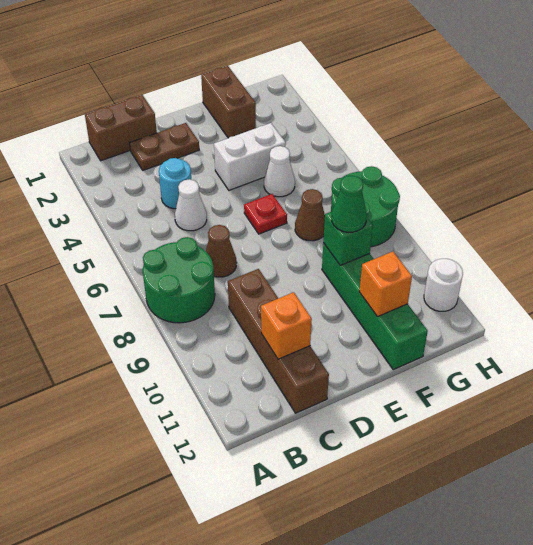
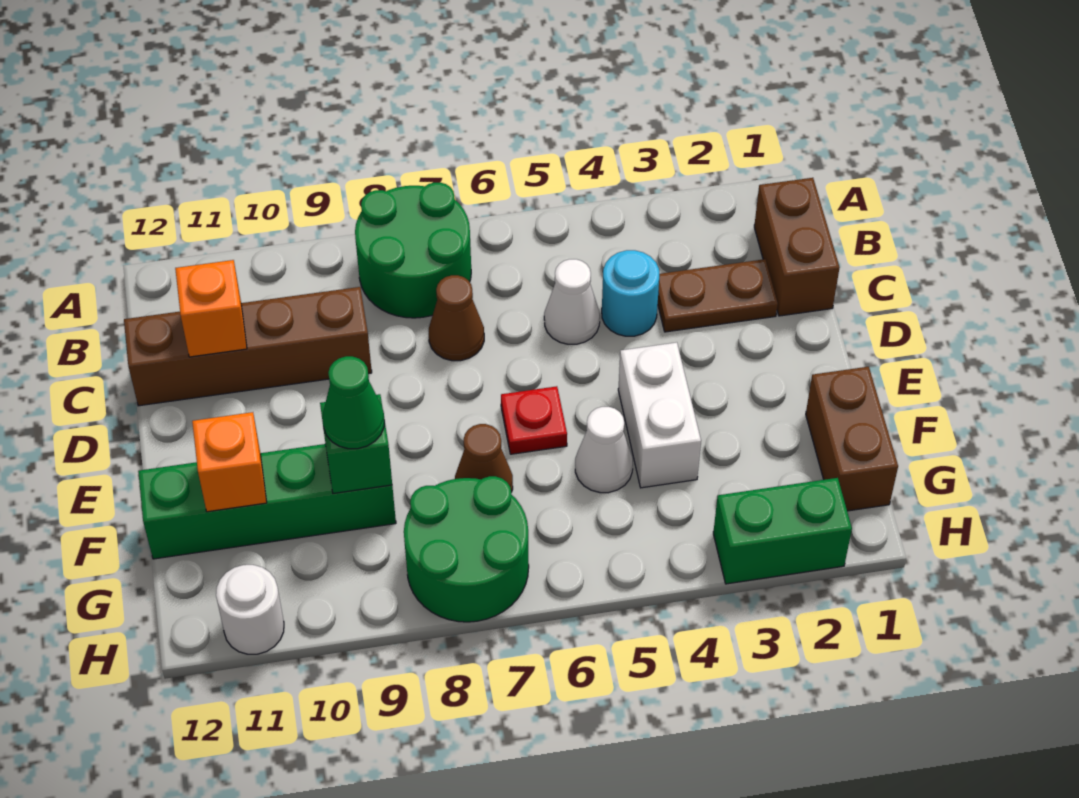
brown 1x2 plate [130,123,199,170] -> brown 1x2 plate turned to [658,259,778,332]
brown 1x2 brick [201,66,256,138] -> brown 1x2 brick turned to [806,367,898,511]
none -> green 1x2 brick [713,478,852,584]

